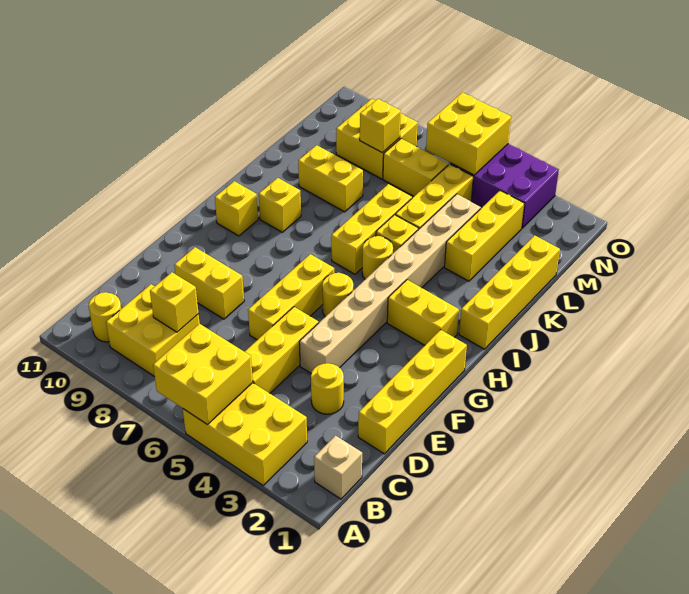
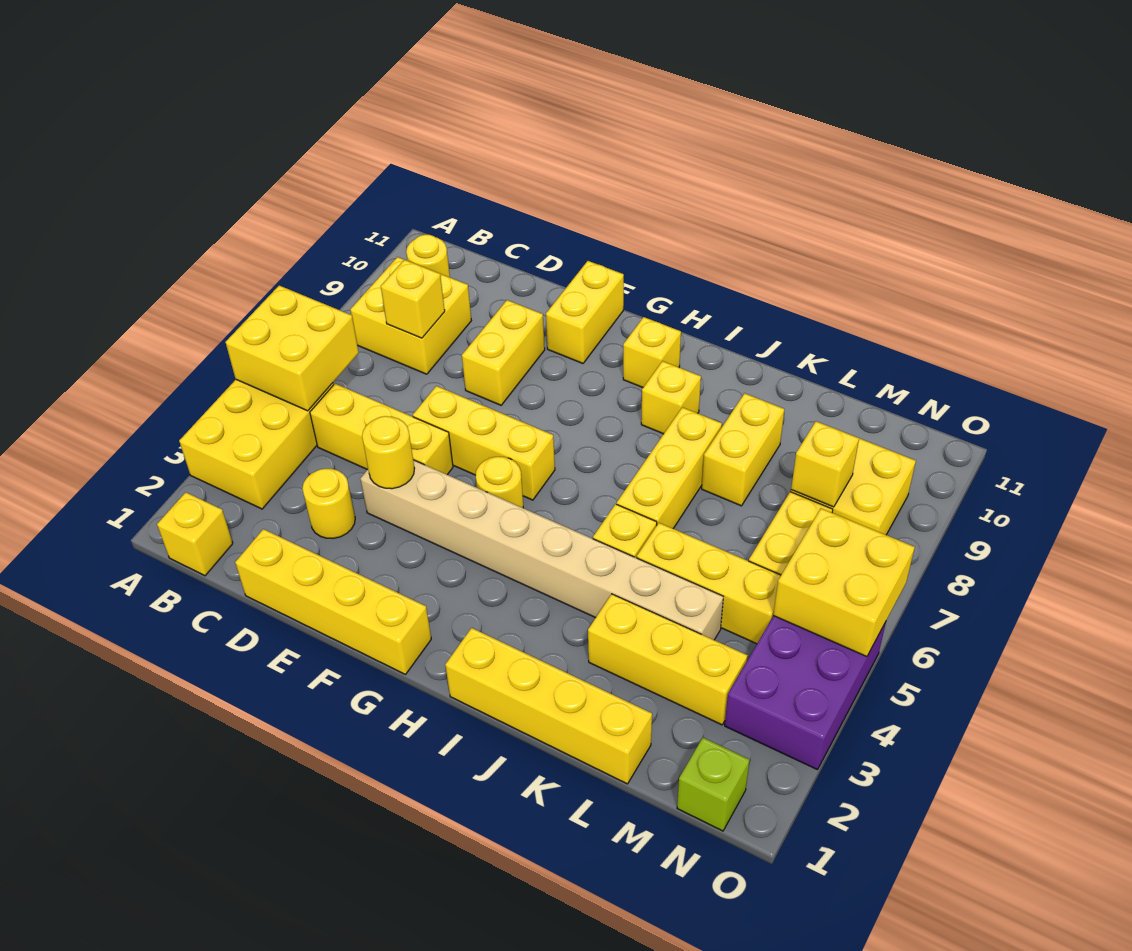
tan 1x1 brick [314,436,362,499] -> yellow 1x1 brick [157,492,233,576]
yellow 1x2 brick [387,280,459,345] -> yellow 1x2 brick moved to [546,261,624,363]
yellow 1x1 round brick [362,236,393,279] -> yellow 1x1 round brick moved to [362,416,414,489]
yellow 1x3 brick [331,184,412,274] -> yellow 1x3 brick turned to [617,407,722,528]
none -> lime 1x1 brick [677,737,750,831]

